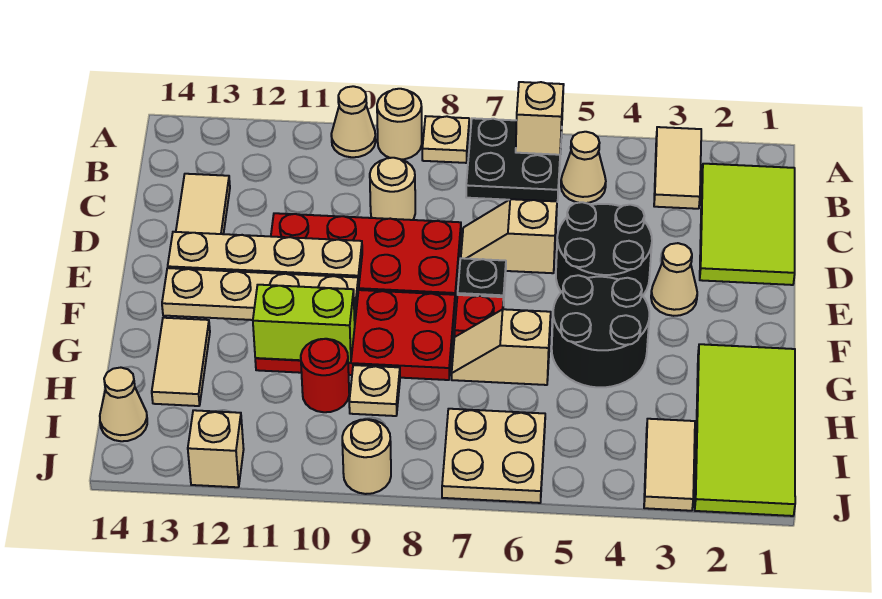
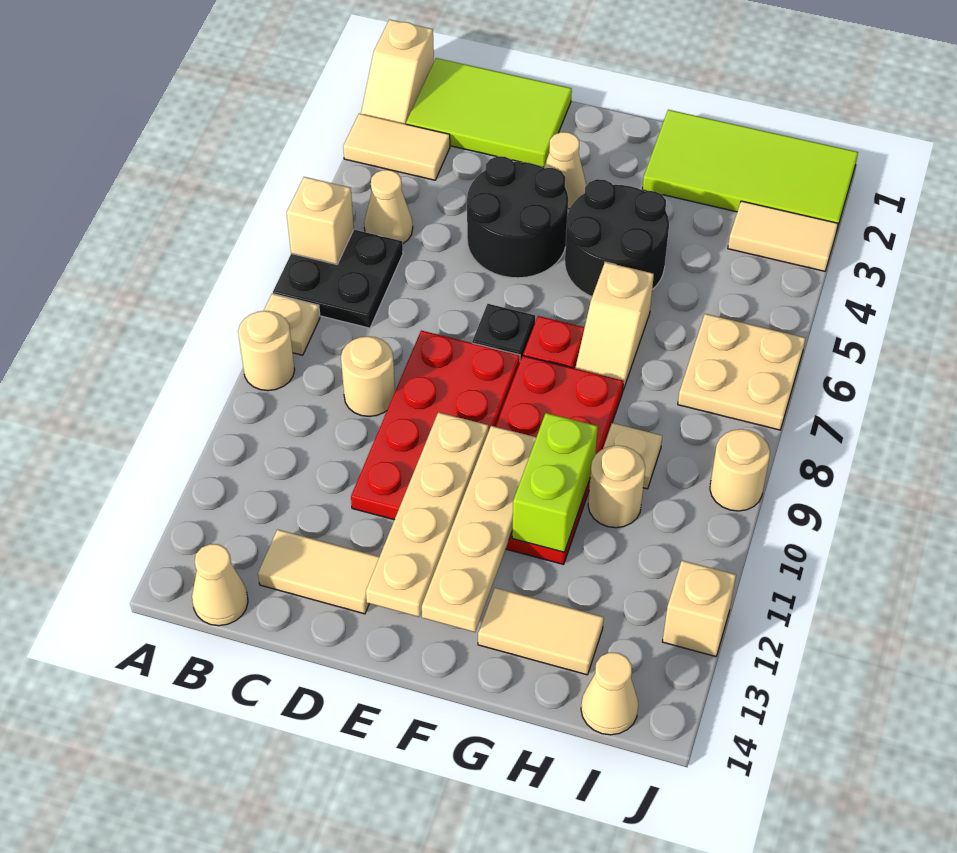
tan 1x1 cone [331,86,376,157] -> tan 1x1 cone moved to [192,544,248,626]
tan 1x2 slope [461,199,557,273] -> tan 1x2 slope moved to [361,20,434,124]
red 1x1 round brick [301,339,349,412] -> tan 1x1 round brick [588,446,645,528]

